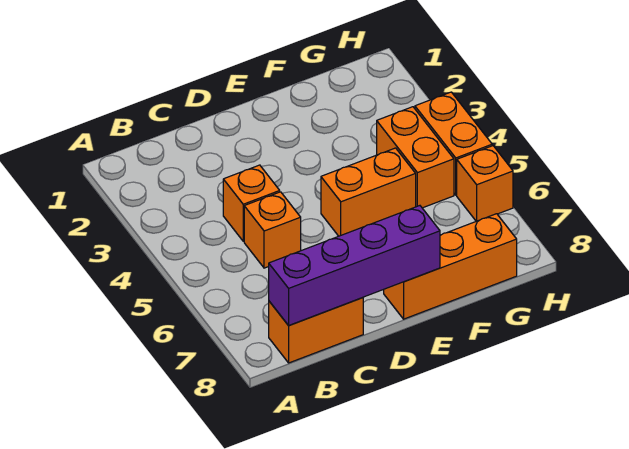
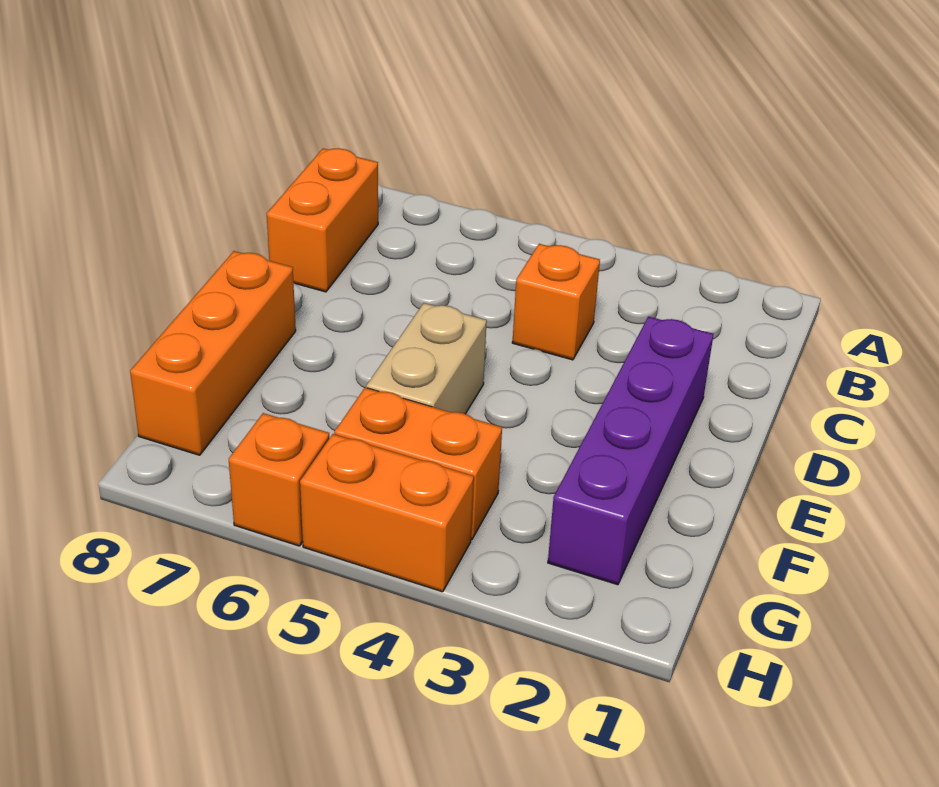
purple 1x4 brick [269,206,440,325] -> purple 1x4 brick moved to [548,317,713,585]
orange 1x1 brick [244,192,301,268] -> none
orange 1x2 brick [321,148,416,236] -> tan 1x2 brick [366,303,487,414]

